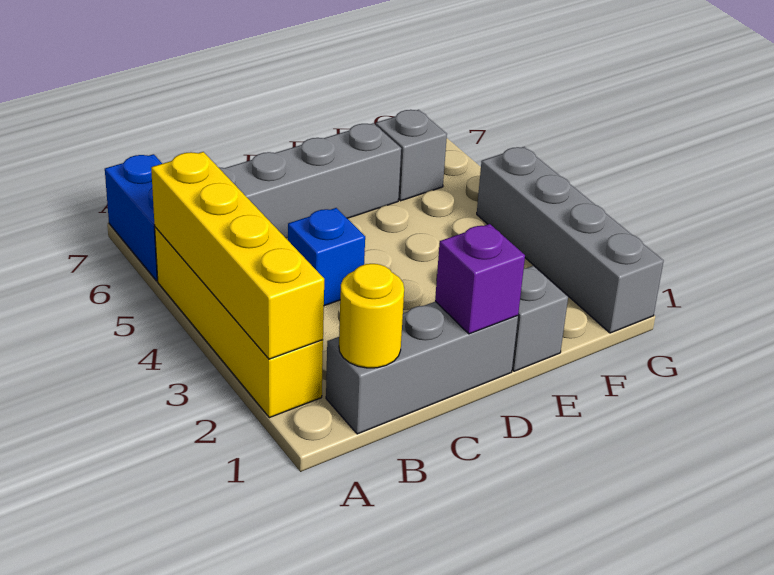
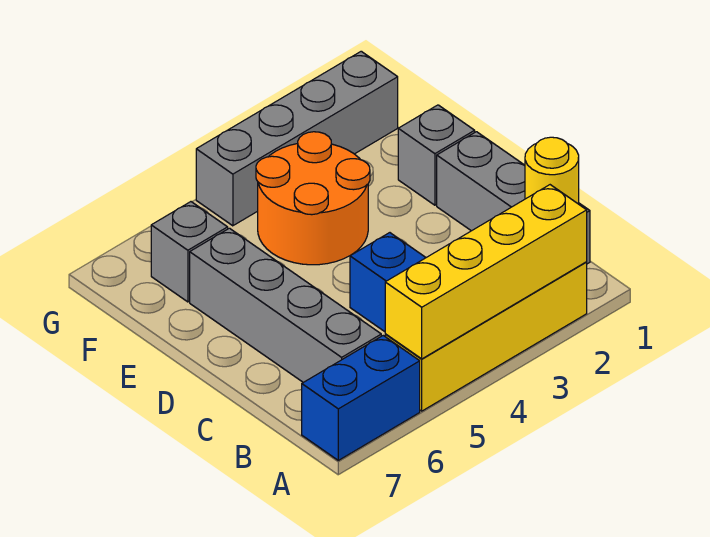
purple 1x1 brick [435,224,525,334] -> none
none -> orange 2x2 round brick [256,132,370,265]

